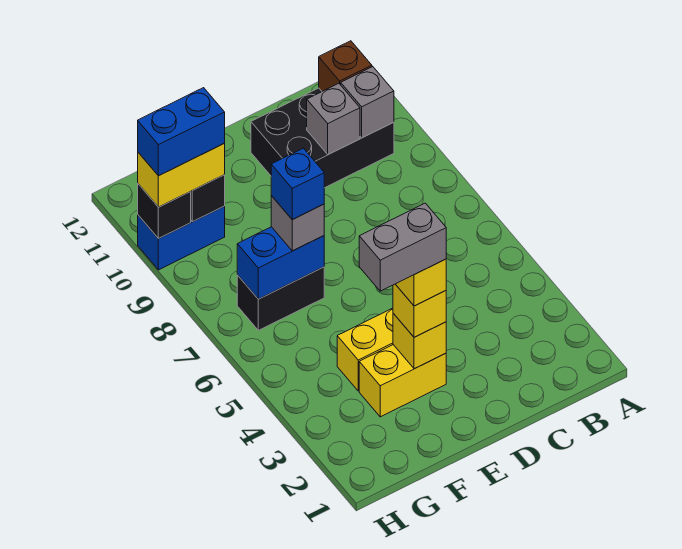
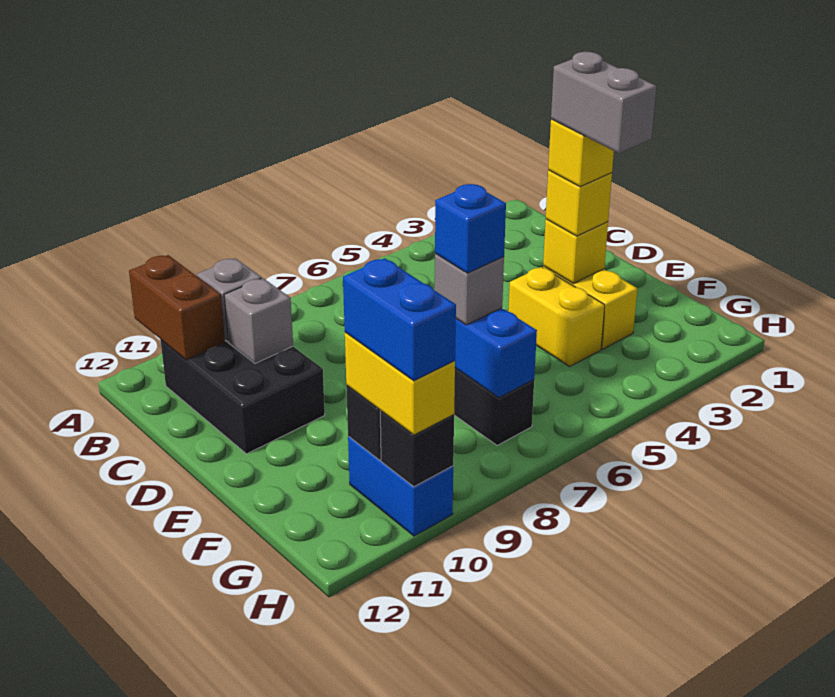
brown 1x1 brick [319,41,372,91] -> brown 1x2 brick [129,255,225,360]

